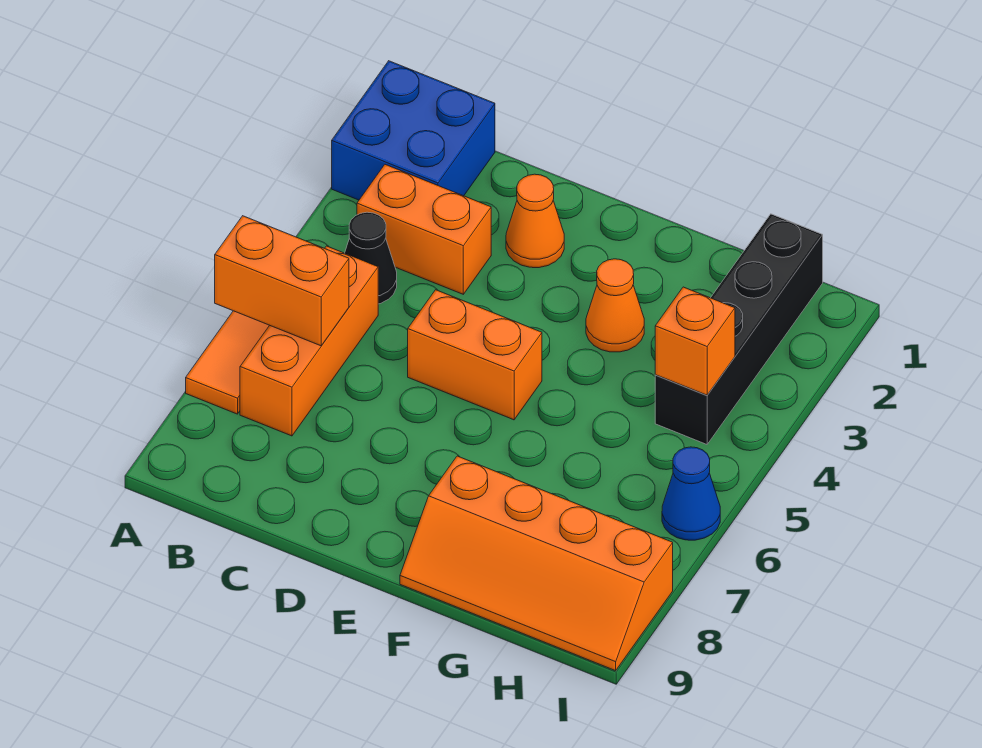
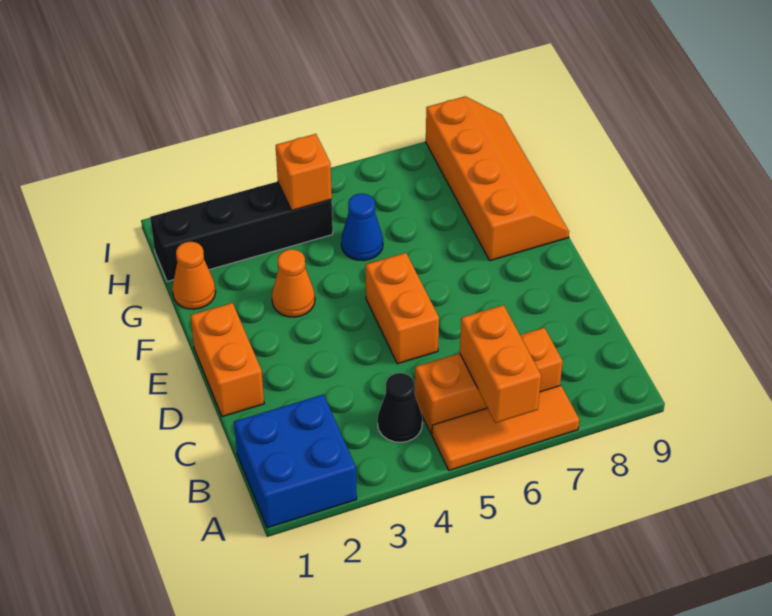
orange 1x2 brick [357,165,491,294] -> orange 1x2 brick moved to [190,303,264,417]
orange 1x1 cone [506,174,564,268] -> orange 1x1 cone moved to [172,242,216,309]
blue 1x1 cone [662,447,720,540] -> blue 1x1 cone moved to [341,194,383,261]

